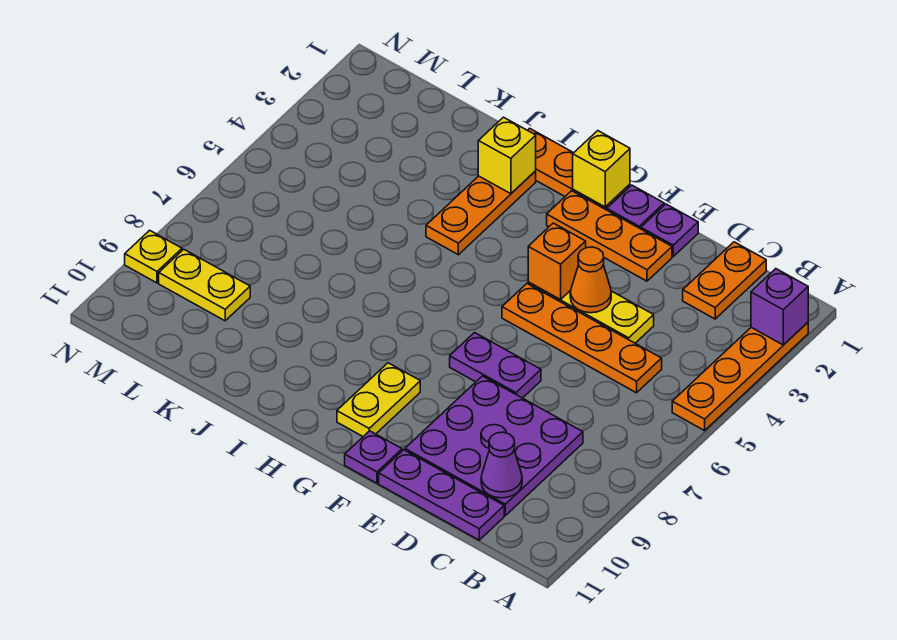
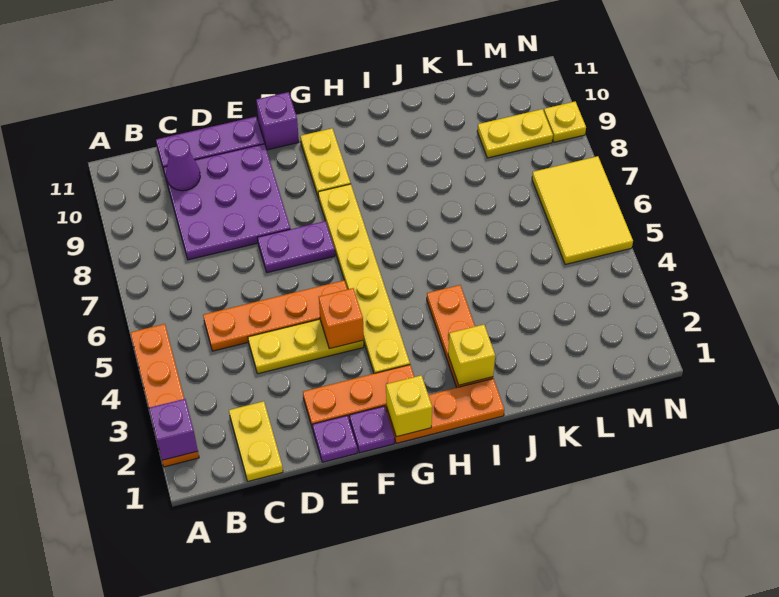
orange 1x2 plate [683,242,766,319] -> yellow 1x2 plate [229,401,283,481]
orange 1x1 cone [570,247,611,313] -> none
purple 1x1 plate [345,431,402,483] -> purple 1x1 brick [256,92,299,150]
none -> yellow 1x6 plate [318,184,410,374]
none -> yellow 2x3 tile [532,156,633,265]

